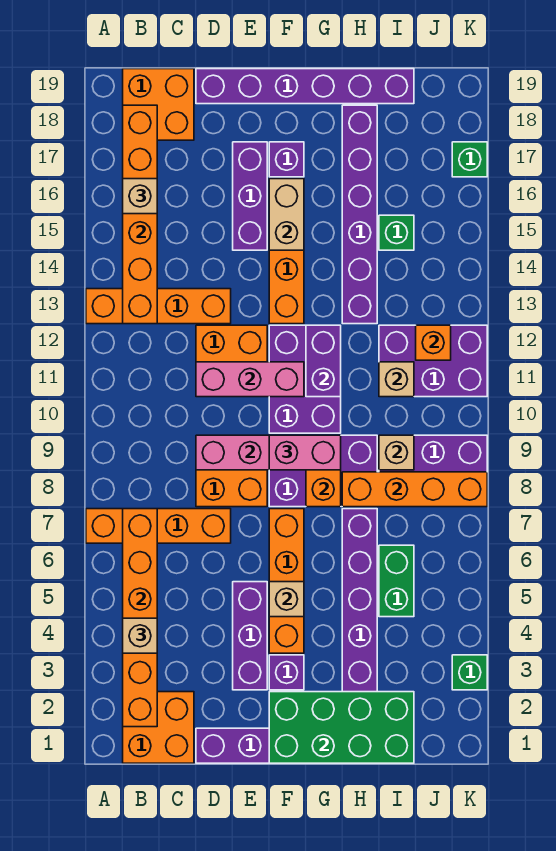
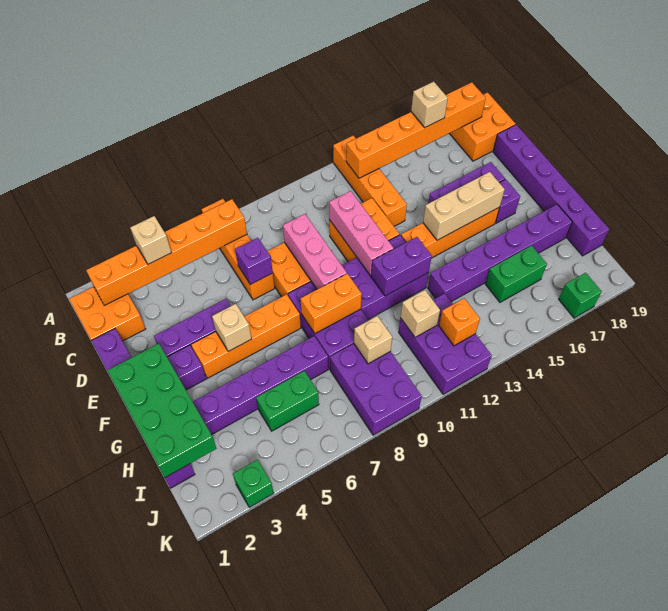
none -> purple 1x1 brick [235,238,273,285]
pink 1x2 brick [269,435,341,470] -> none
tan 1x2 brick [269,179,304,250] -> tan 1x3 brick [423,172,505,240]
orange 1x4 brick [342,472,487,507] -> none
green 1x1 brick [379,215,414,250] -> green 1x2 brick [485,246,547,302]

